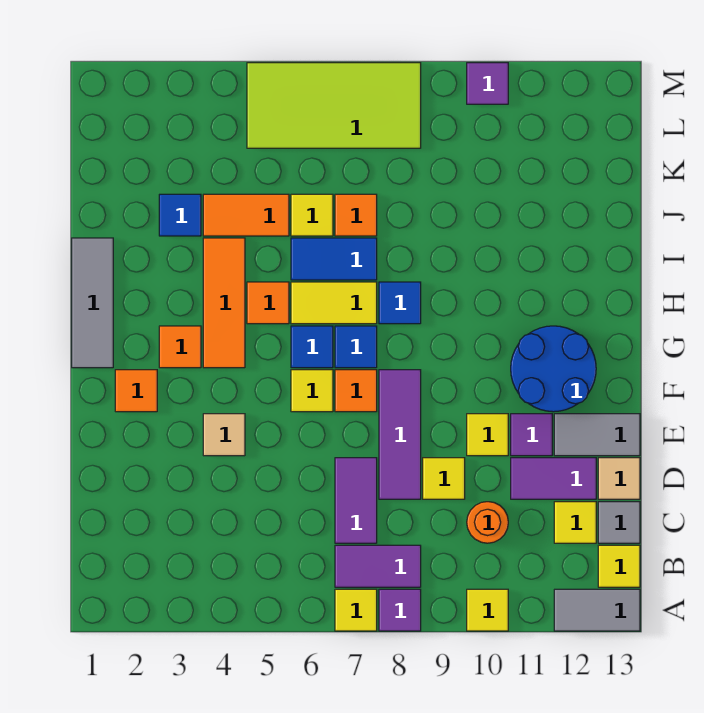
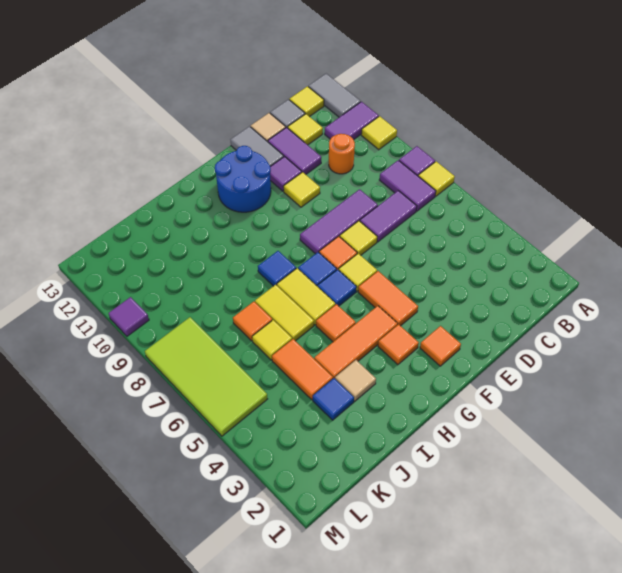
none -> purple 1x2 tile [325,102,379,140]
yellow 1x1 tile [423,458,465,499] -> yellow 1x1 tile moved to [340,221,377,255]
tan 1x1 tile [203,414,245,456] -> tan 1x1 tile moved to [335,360,376,401]
none -> orange 1x2 tile [358,271,418,326]
grey 1x3 tile [72,238,113,368] -> none
blue 1x2 tile [291,238,377,280] -> yellow 1x2 tile [255,285,314,341]

